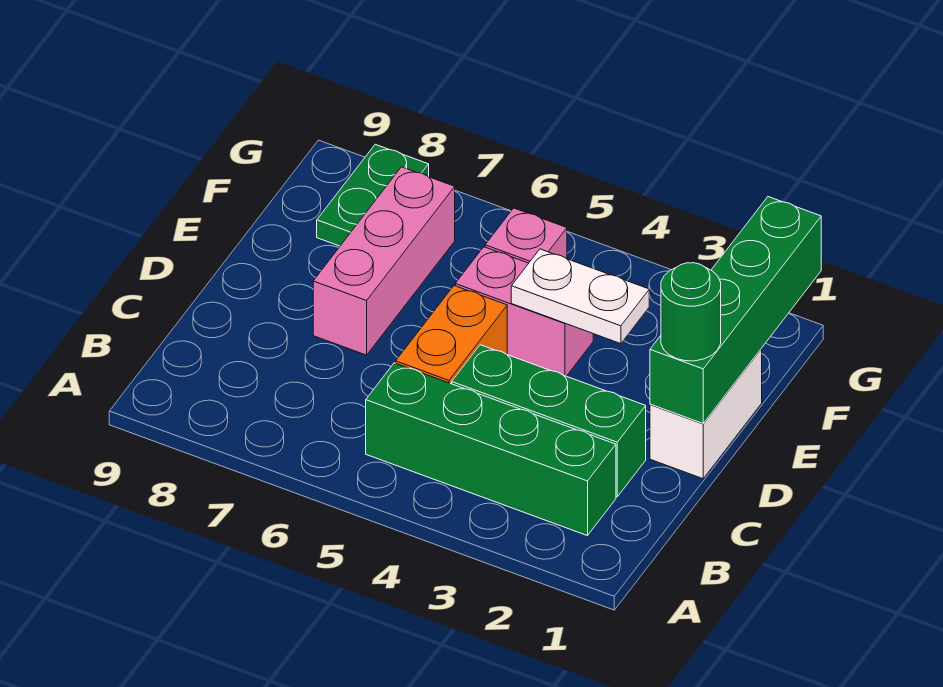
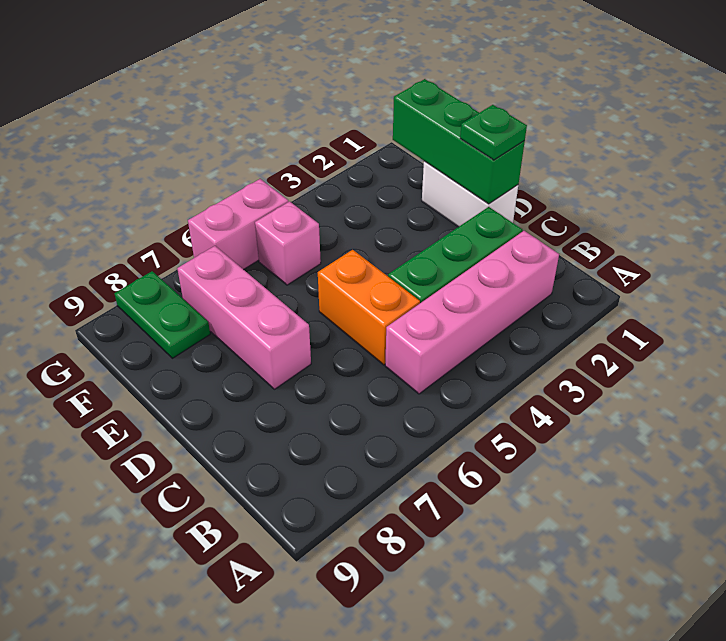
green 1x4 brick [366,363,616,536] -> pink 1x4 brick [385,231,559,394]
green 1x4 brick [650,197,821,423] -> green 1x3 brick [393,79,525,204]
green 1x1 round brick [661,263,721,361] -> green 1x1 plate [460,105,527,160]
white 1x2 plate [511,249,649,344] -> none
pink 1x2 brick [455,247,593,376] -> pink 1x2 brick moved to [188,179,288,270]

